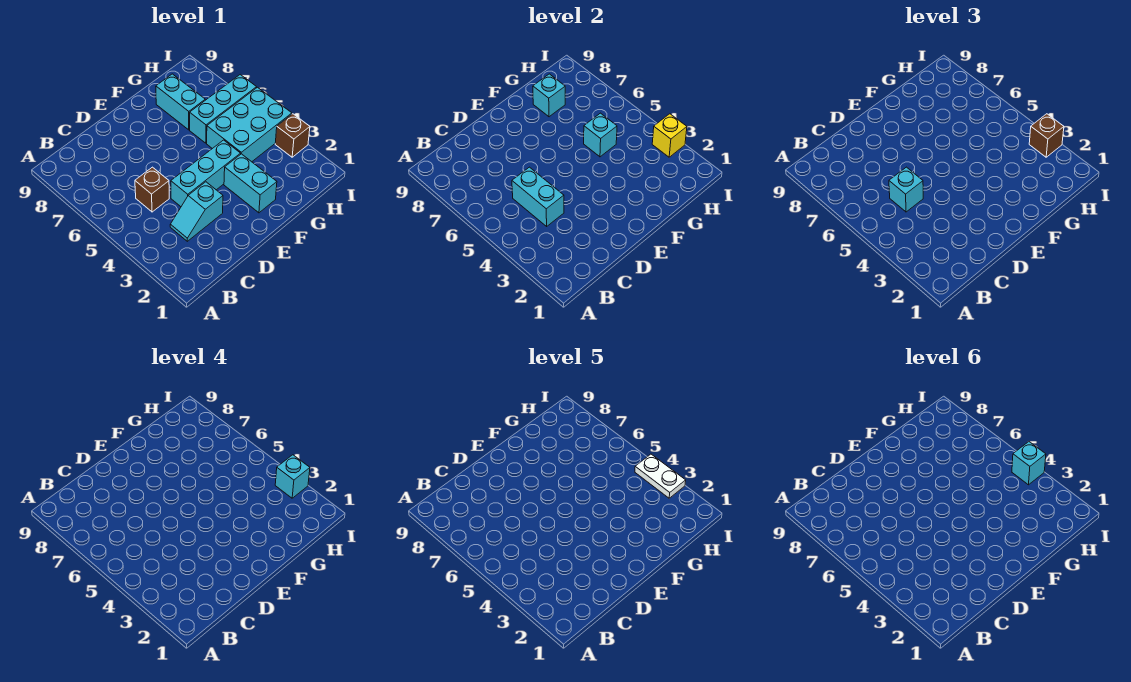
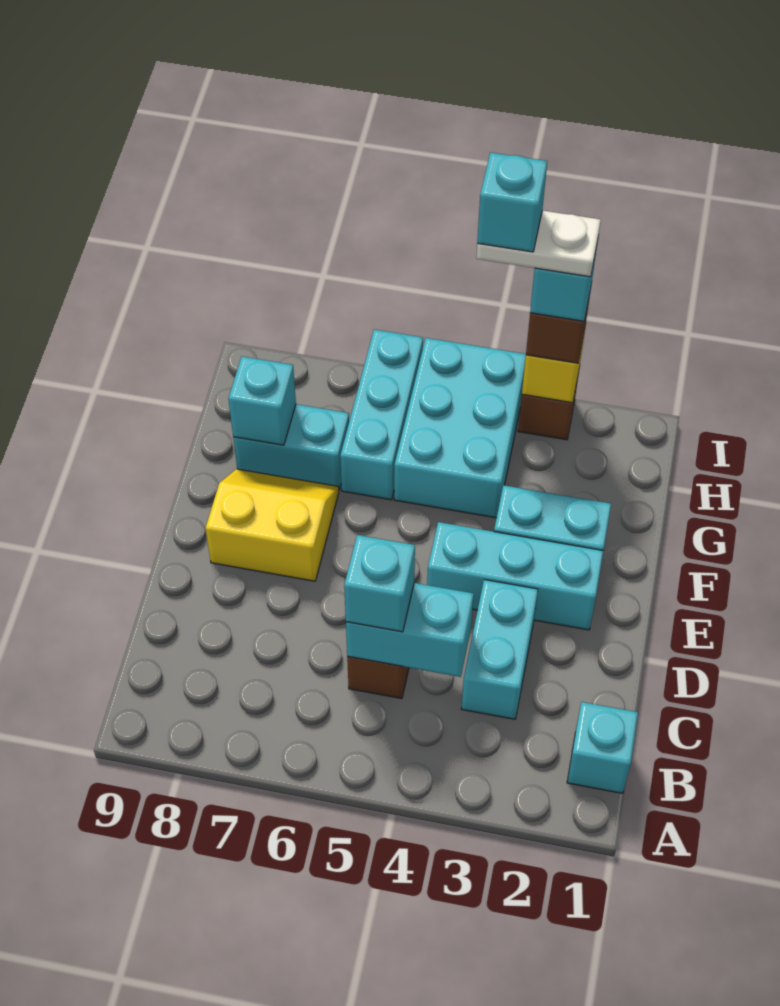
cyan 1x2 slope [170,182,223,241] -> cyan 1x2 brick [461,580,538,719]
cyan 1x3 brick [171,140,241,207] -> cyan 1x3 brick turned to [427,522,603,630]
none -> yellow 2x2 slope [205,469,339,581]
cyan 1x1 brick [584,113,617,157] -> cyan 1x1 brick moved to [567,702,638,793]

